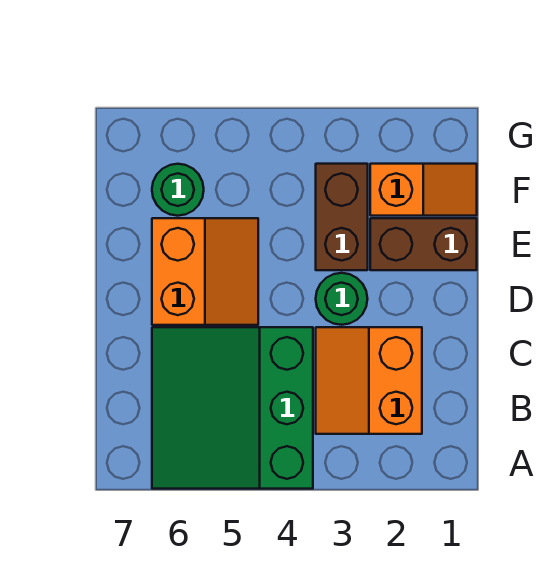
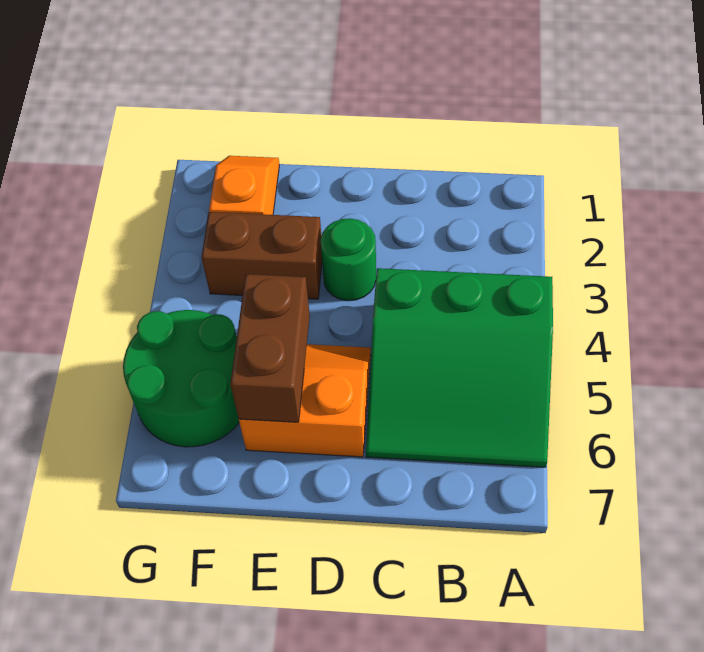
orange 2x2 slope [316,327,422,434] -> none
brown 1x2 brick [370,218,477,270] -> brown 1x2 brick moved to [230,274,310,422]
green 1x1 round brick [152,164,204,216] -> green 2x2 round brick [123,310,239,447]

